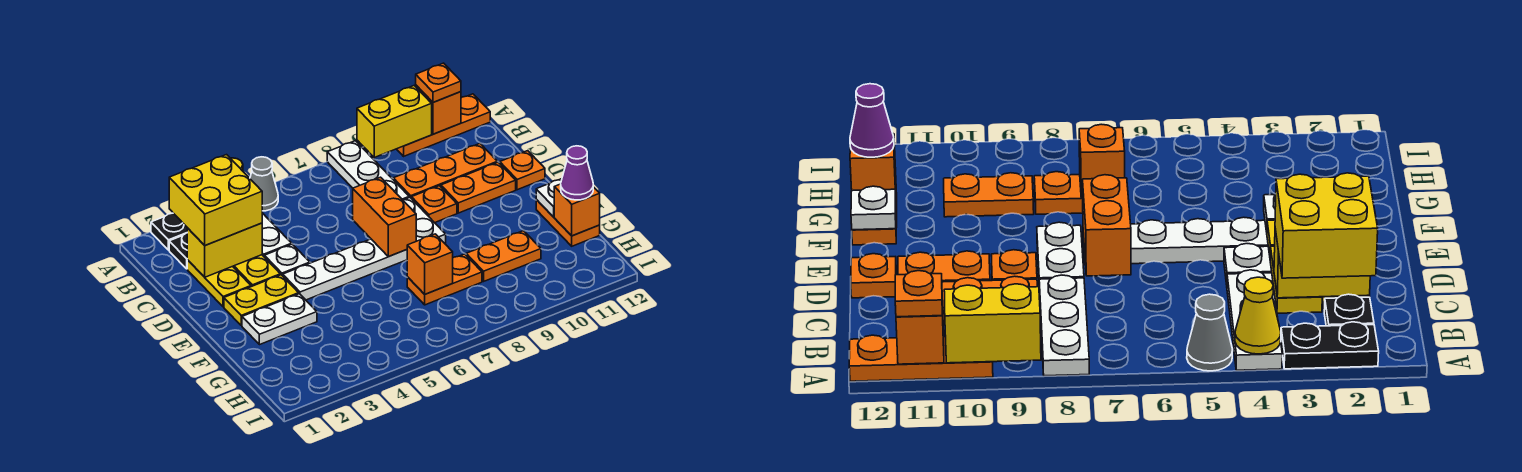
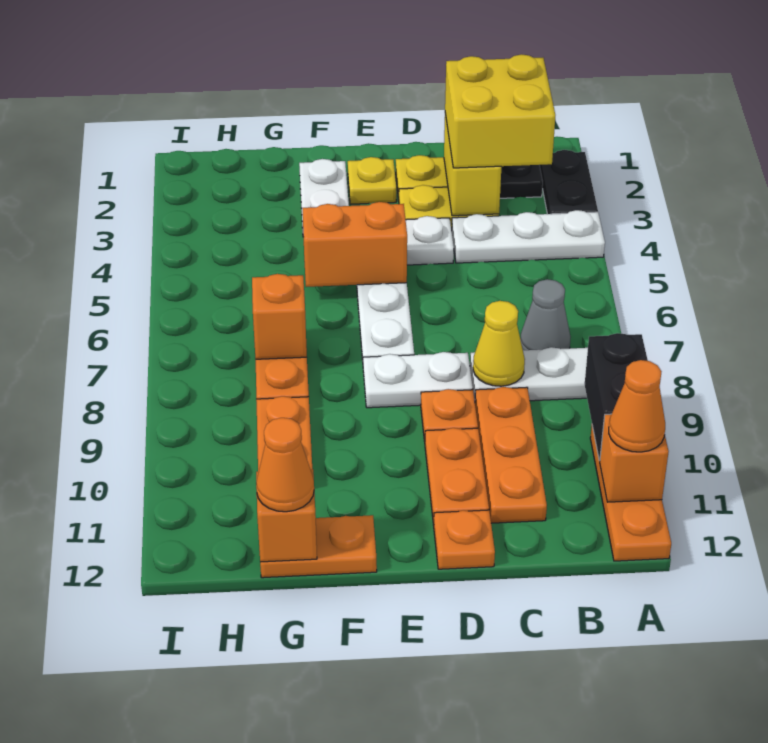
yellow 1x1 cone [1235,277,1281,354] -> yellow 1x1 cone moved to [473,301,525,386]
grey 1x1 cone [250,157,278,211] -> grey 1x1 cone moved to [520,279,571,350]
yellow 1x2 brick [357,86,432,157] -> black 1x2 brick [585,333,648,460]
orange 1x1 plate [416,63,461,102] -> orange 1x1 cone [609,360,665,452]
orange 1x2 brick [353,177,416,257] -> orange 1x2 brick moved to [303,202,407,287]
yellow 1x2 plate [224,275,299,326] -> yellow 1x1 plate [348,157,397,204]
white 1x1 plate [536,179,562,217] -> none
purple 1x1 cone [561,146,593,200] -> orange 1x1 cone [256,418,314,512]

